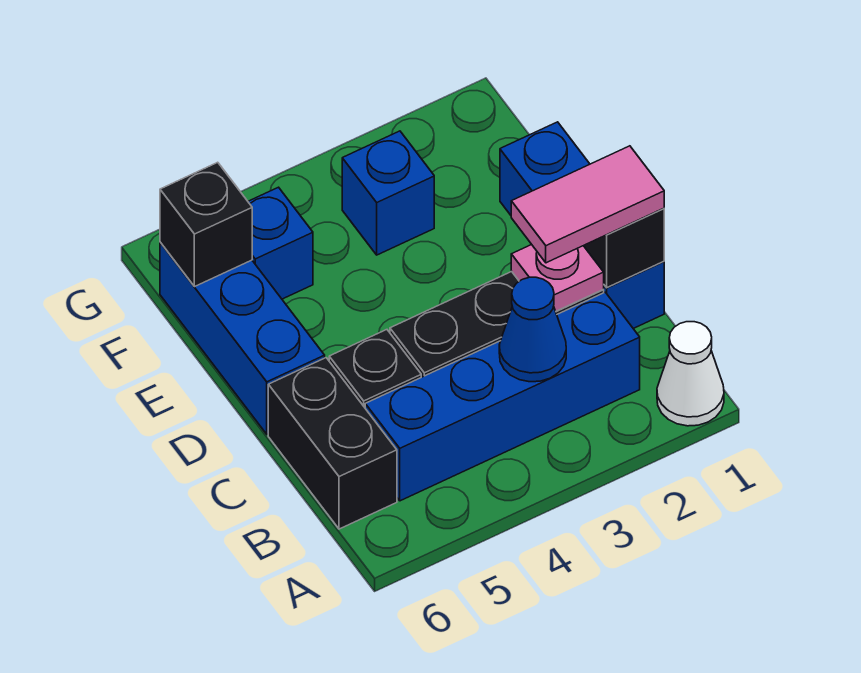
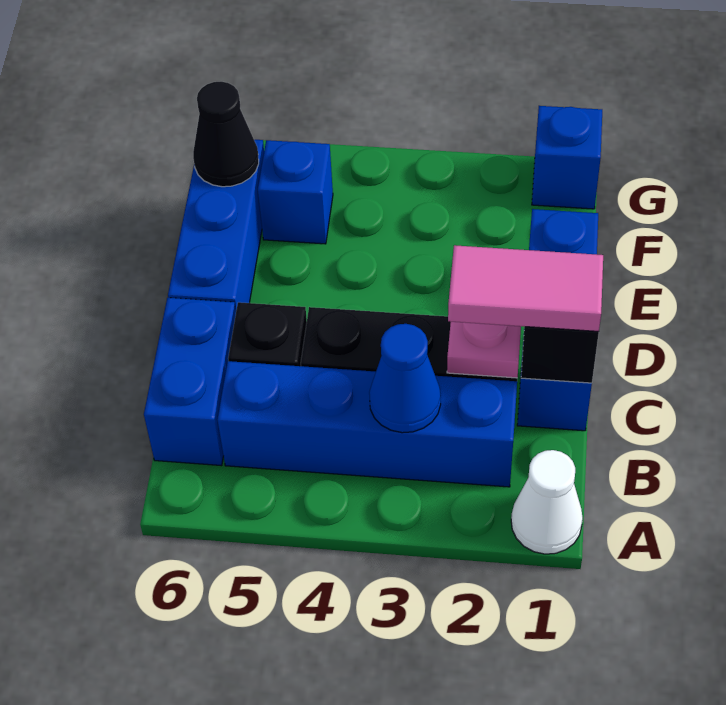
black 1x2 brick [268,358,397,529] -> blue 1x2 brick [144,298,236,466]
blue 1x1 brick [342,131,434,255] -> blue 1x1 brick moved to [532,106,602,209]
black 1x1 brick [160,162,252,287] -> black 1x1 cone [193,82,259,187]

